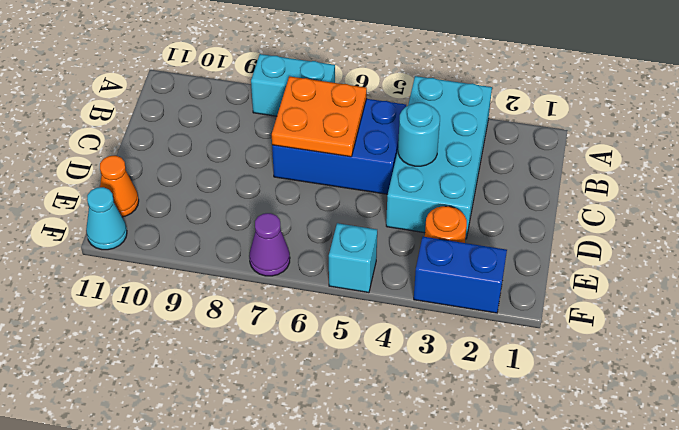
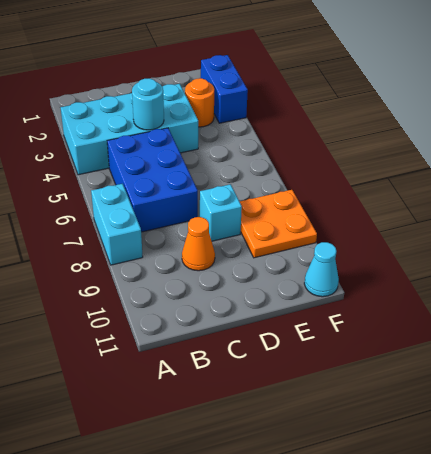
orange 2x2 plate [272,76,367,157] -> orange 2x2 plate moved to [240,190,317,258]
orange 1x1 cone [100,156,139,217] -> orange 1x1 cone moved to [182,217,215,271]
cyan 1x1 brick [329,223,377,293] -> cyan 1x1 brick moved to [200,184,242,241]
purple 1x1 cone [249,213,290,276] -> none

